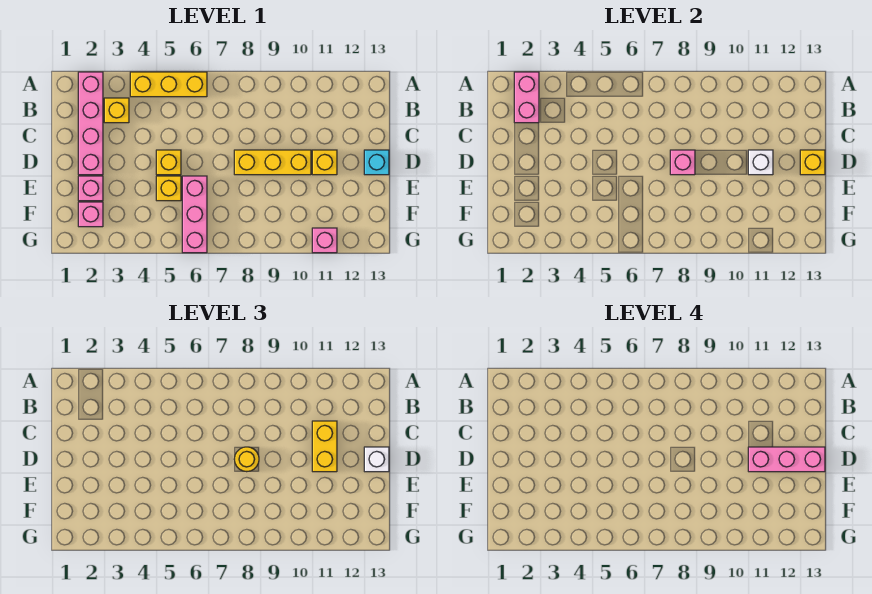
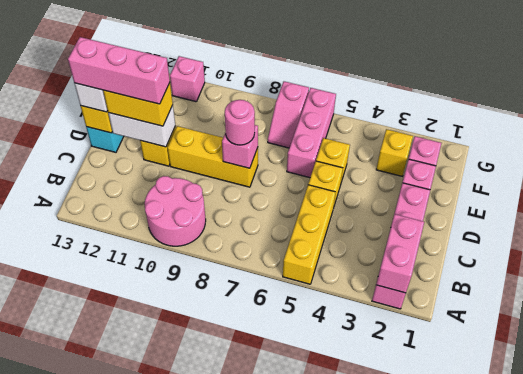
yellow 1x3 brick [130,72,207,97] -> yellow 1x3 brick turned to [283,185,336,284]
none -> pink 2x2 round brick [145,176,206,246]
yellow 1x1 brick [104,98,129,123] -> yellow 1x1 brick moved to [376,129,413,176]
yellow 1x2 brick [312,421,337,472] -> yellow 1x2 brick turned to [103,83,173,126]
yellow 1x1 round brick [234,447,259,472] -> pink 1x1 round brick [225,100,255,145]
white 1x1 brick [748,150,773,175] -> white 1x2 brick [108,105,175,147]
none -> pink 1x2 slope [268,81,309,148]

